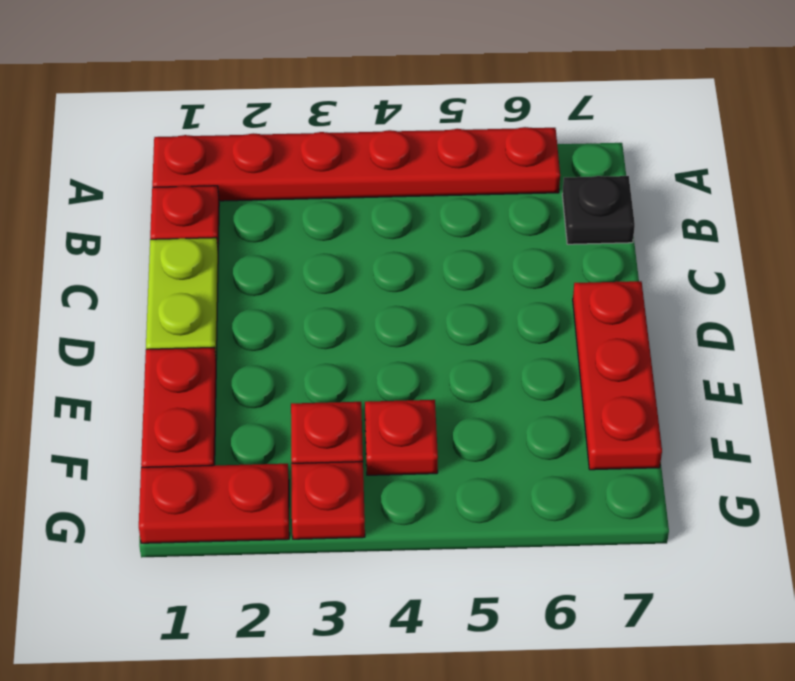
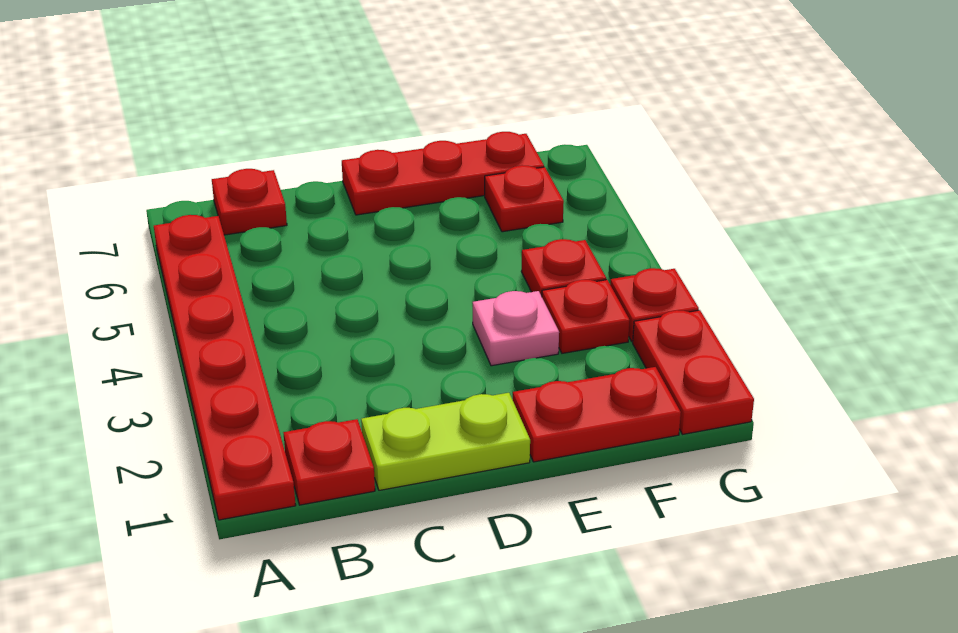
black 1x1 plate [562,176,635,244] -> red 1x1 plate [212,169,287,235]
none -> pink 1x1 plate [473,291,559,366]
none -> red 1x1 plate [485,165,564,232]

